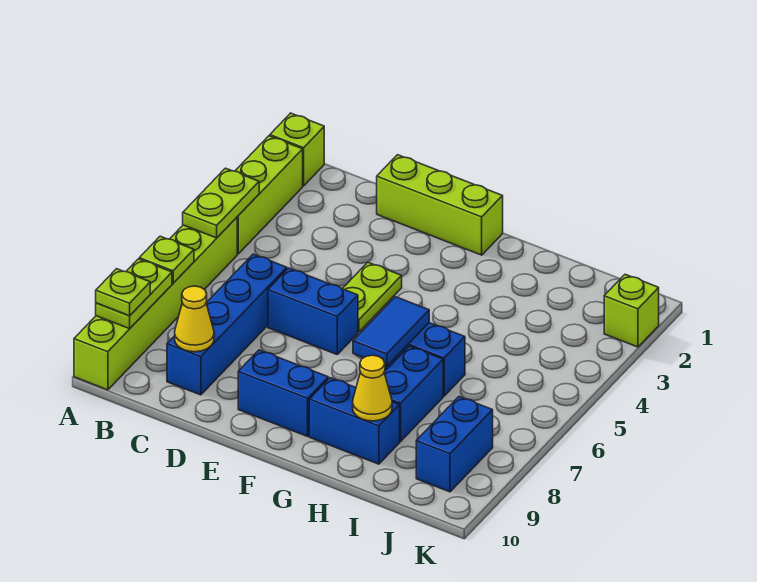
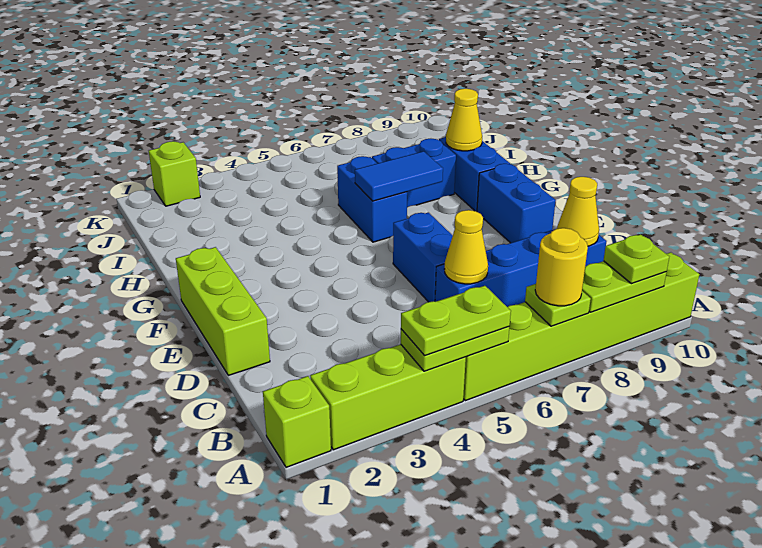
none -> yellow 1x1 round brick [535,228,588,306]
none -> yellow 1x1 cone [444,210,488,284]
lime 1x2 plate [342,262,402,332] -> lime 1x2 plate moved to [401,286,511,356]
blue 1x2 brick [416,397,493,492] -> none

